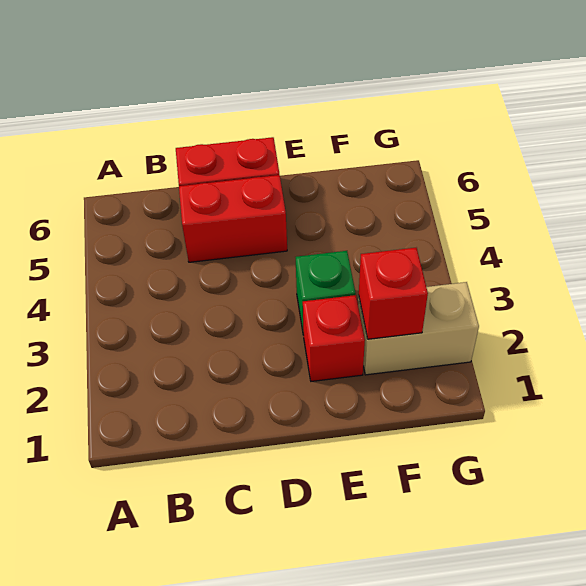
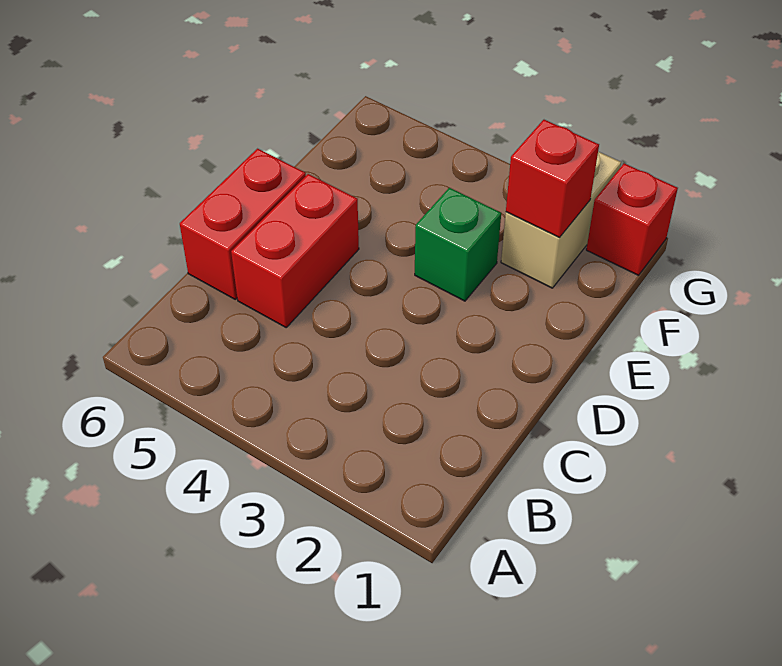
red 1x1 brick [303,295,365,381] -> red 1x1 brick moved to [586,163,678,275]

